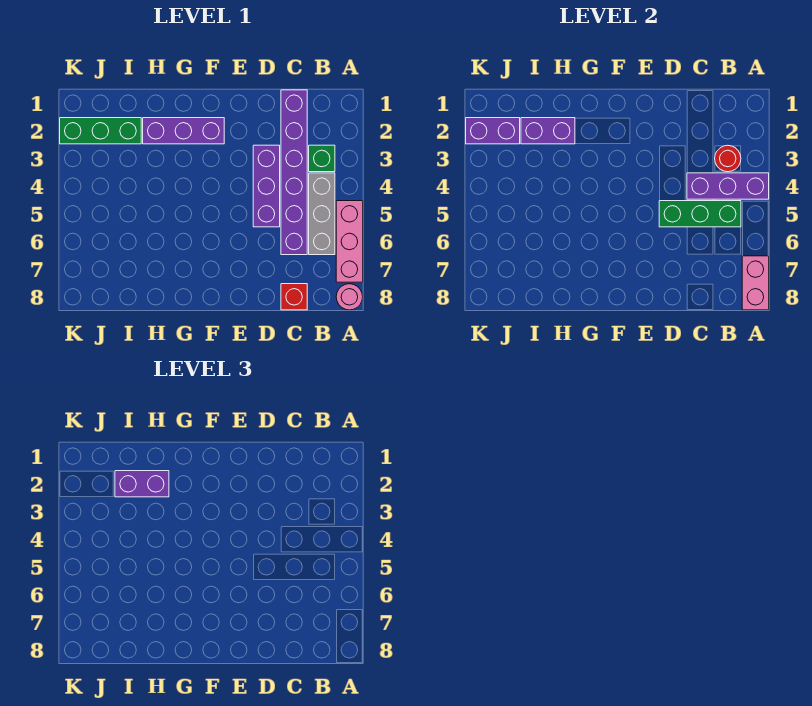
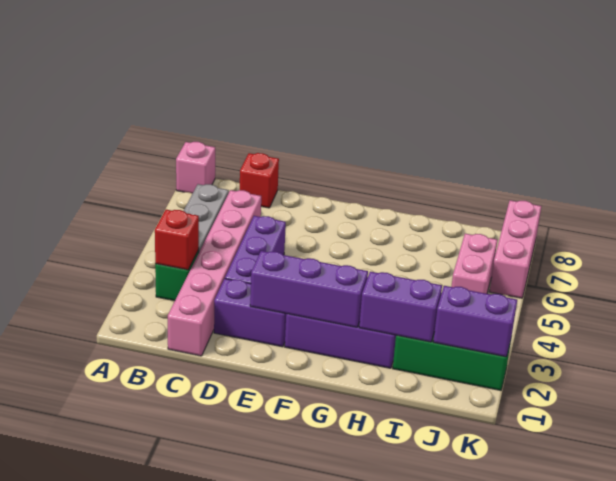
purple 1x3 brick [687,173,769,199] -> purple 1x3 brick moved to [250,251,368,327]
pink 1x3 brick [336,201,363,282] -> pink 1x3 brick moved to [489,200,541,298]
pink 1x2 brick [742,256,769,310] -> pink 1x2 brick moved to [451,234,497,294]
pink 1x1 round brick [336,284,363,310] -> pink 1x1 brick [176,142,215,193]
red 1x1 round brick [715,145,741,172] -> red 1x1 brick [155,210,199,270]
green 1x3 brick [659,201,741,227] -> none
purple 1x6 brick [281,90,307,255] -> pink 1x6 brick [168,190,261,356]
purple 1x2 brick [115,471,169,497] -> purple 1x2 brick moved to [214,279,286,347]

